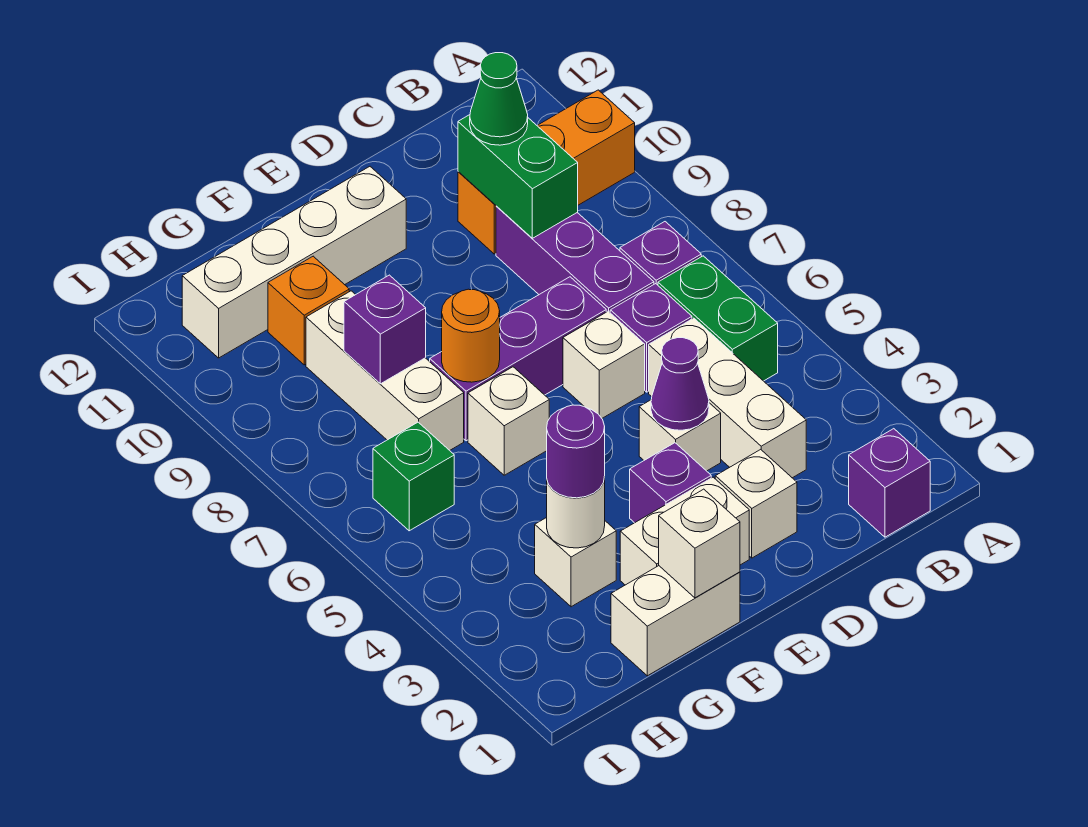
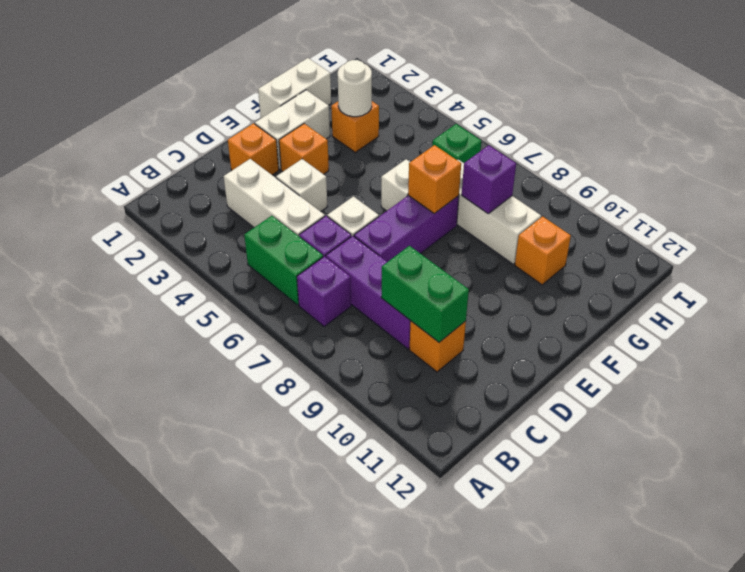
orange 1x3 brick [458,90,635,254] -> orange 1x1 brick [410,321,466,372]
purple 1x1 brick [849,429,930,537] -> none
green 1x1 cone [470,53,528,145] -> none
white 1x1 brick [715,449,797,558] -> orange 1x1 brick [228,123,279,175]
purple 1x1 cone [651,338,709,430] -> none
purple 1x1 brick [630,443,711,523] -> orange 1x1 brick [279,124,329,174]
white 1x4 brick [182,167,406,358] -> none
white 1x1 brick [659,489,740,598] -> none
orange 1x1 round brick [442,289,500,382] -> orange 1x1 brick [408,145,461,214]
white 1x1 brick [535,517,616,607] -> orange 1x1 brick [331,101,379,152]
purple 1x1 round brick [547,405,605,498] -> none

